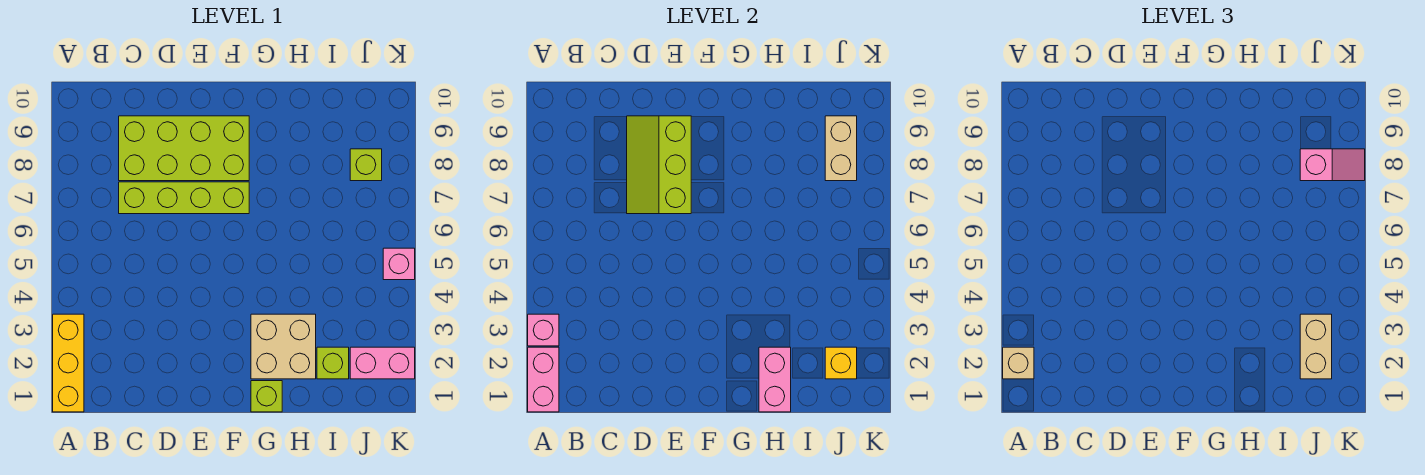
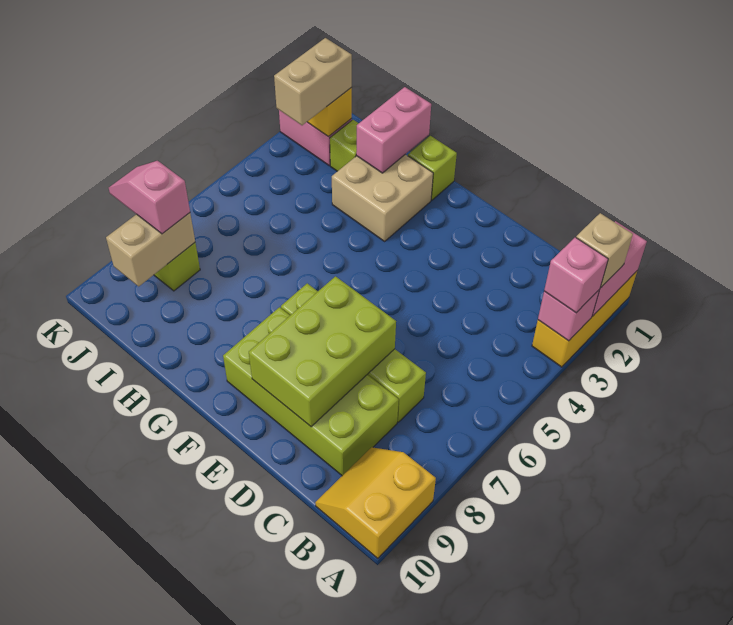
none -> yellow 2x2 slope [315,447,436,558]
lime 2x3 slope [627,116,691,214] -> lime 2x3 brick [249,276,396,427]
pink 1x1 brick [383,248,415,280] -> pink 1x1 brick moved to [544,237,608,313]

